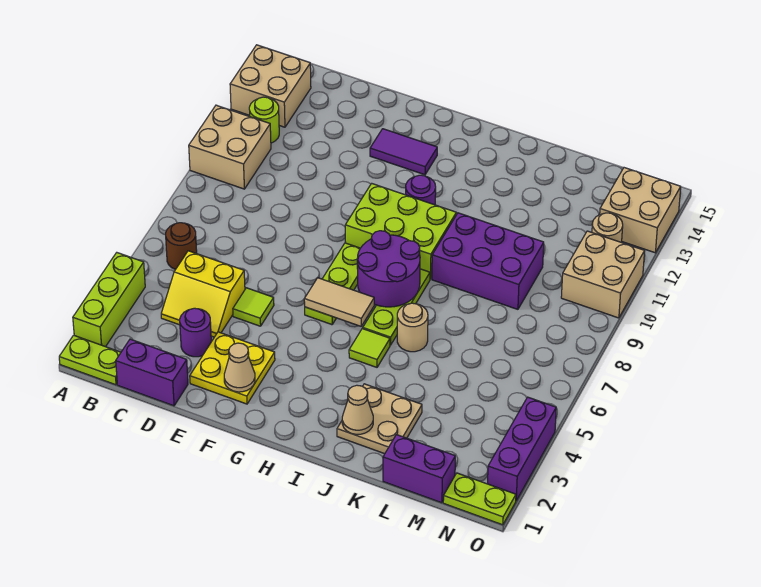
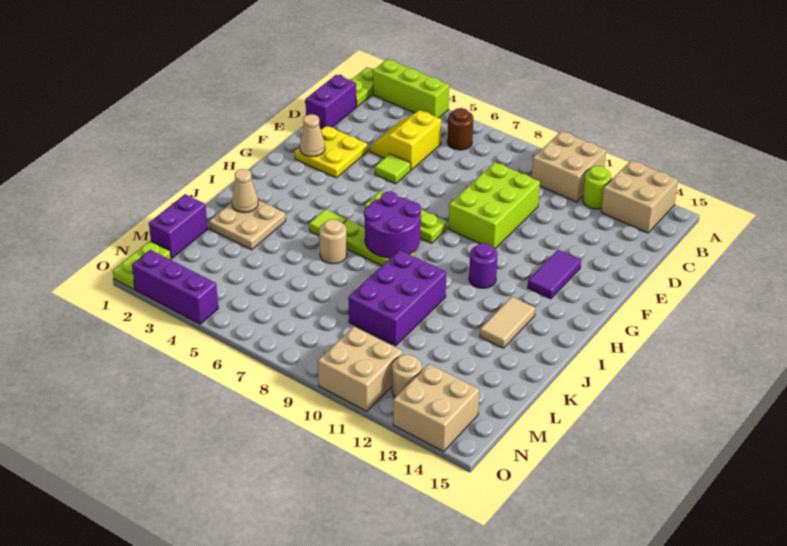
purple 1x1 round brick [180,308,211,357] -> none
tan 1x2 tile [304,278,374,326] -> tan 1x2 tile moved to [480,297,535,348]
lime 2x3 brick [345,183,456,279] -> lime 2x3 brick moved to [449,162,540,249]

